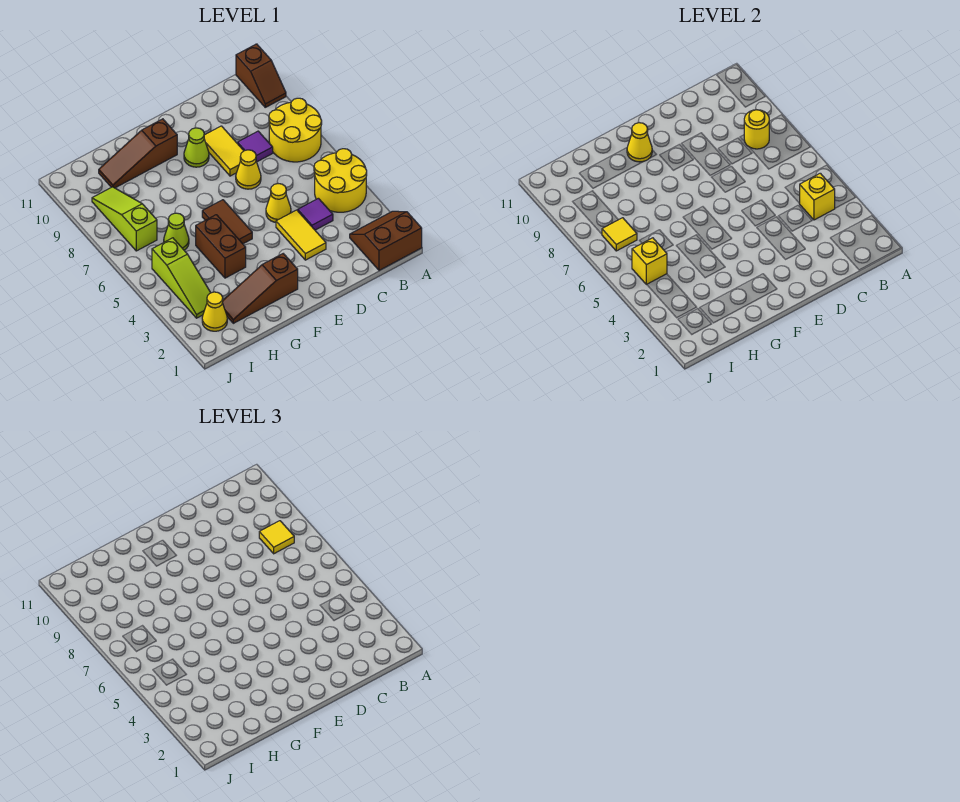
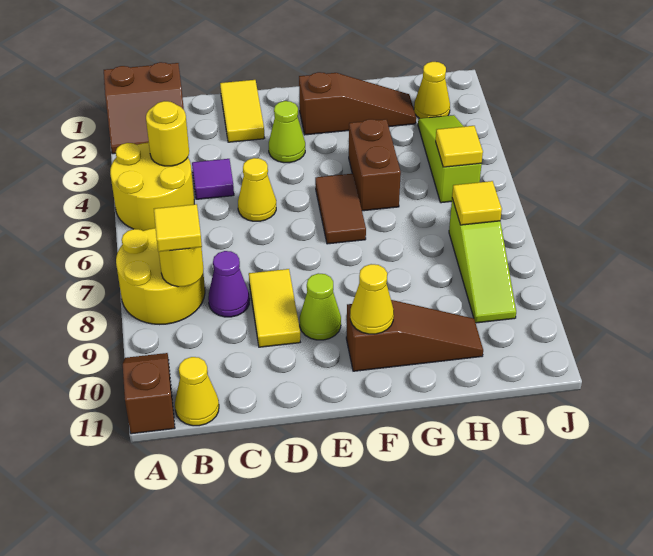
yellow 1x1 brick [799,173,835,220] -> yellow 1x1 round brick [146,101,189,166]
purple 1x1 tile [238,131,273,162] -> purple 1x1 cone [208,251,250,317]
yellow 1x2 tile [276,210,326,260] -> yellow 1x2 tile moved to [220,80,264,142]
yellow 1x1 cone [236,150,261,189] -> yellow 1x1 cone moved to [175,357,219,426]
lime 1x1 cone [164,213,189,250] -> lime 1x1 cone moved to [269,101,305,163]
yellow 1x1 brick [632,238,667,284] -> yellow 1x1 tile [436,126,483,167]

